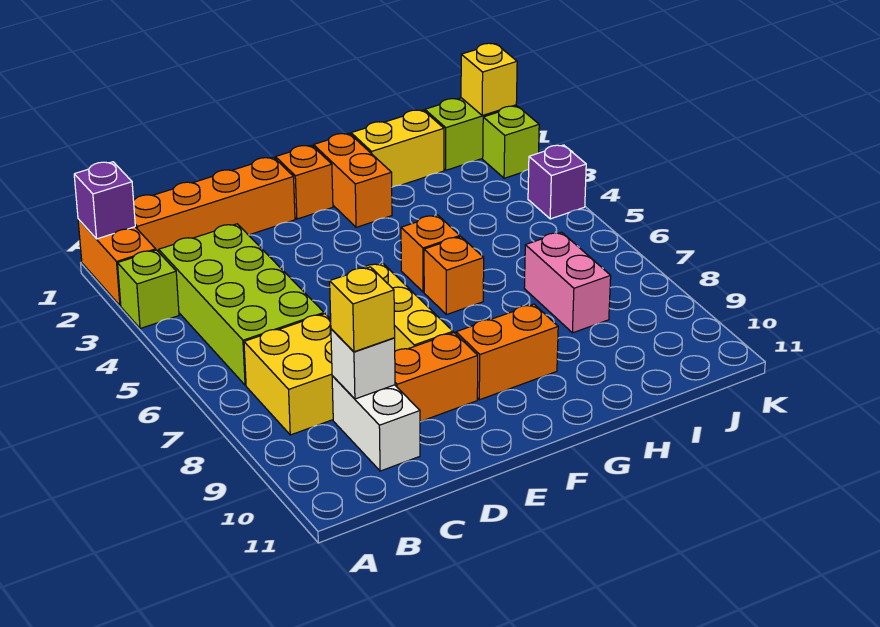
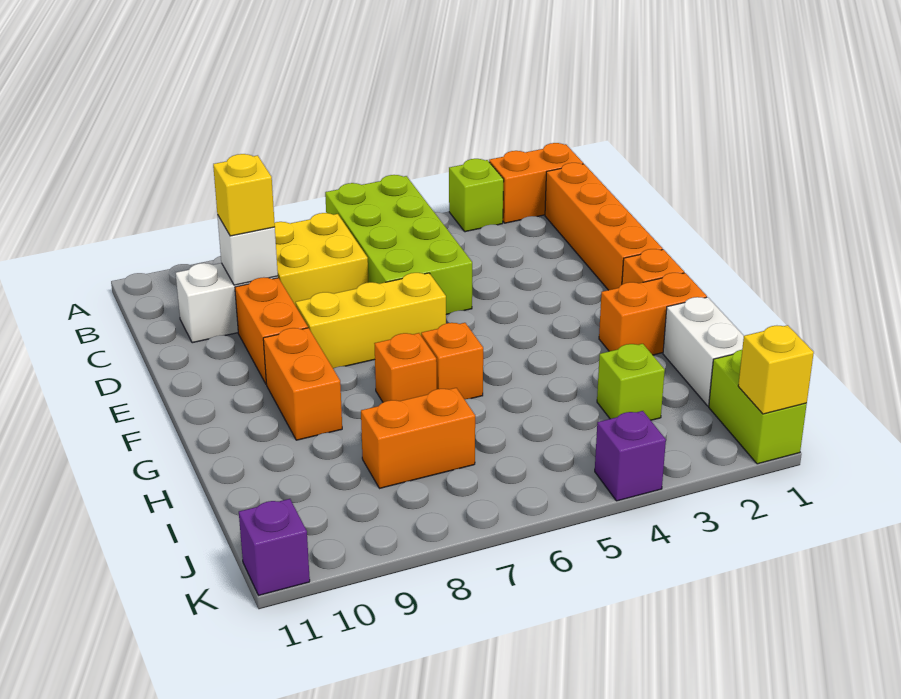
purple 1x1 brick [74,162,135,239] -> purple 1x1 brick moved to [239,499,310,595]
lime 2x4 brick [159,224,324,385] -> lime 2x4 brick turned to [325,175,472,315]
orange 1x1 brick [401,215,460,292] -> orange 1x1 brick moved to [374,333,437,402]
yellow 1x2 brick [351,110,444,187] -> white 1x2 brick [663,297,744,406]
pink 1x2 brick [524,232,611,333] -> orange 1x2 brick [361,388,475,488]
lime 1x1 brick [483,106,539,178] -> lime 1x1 brick moved to [597,344,665,420]

